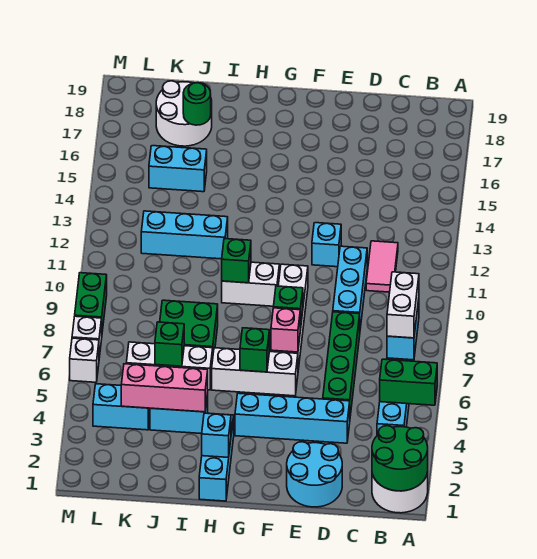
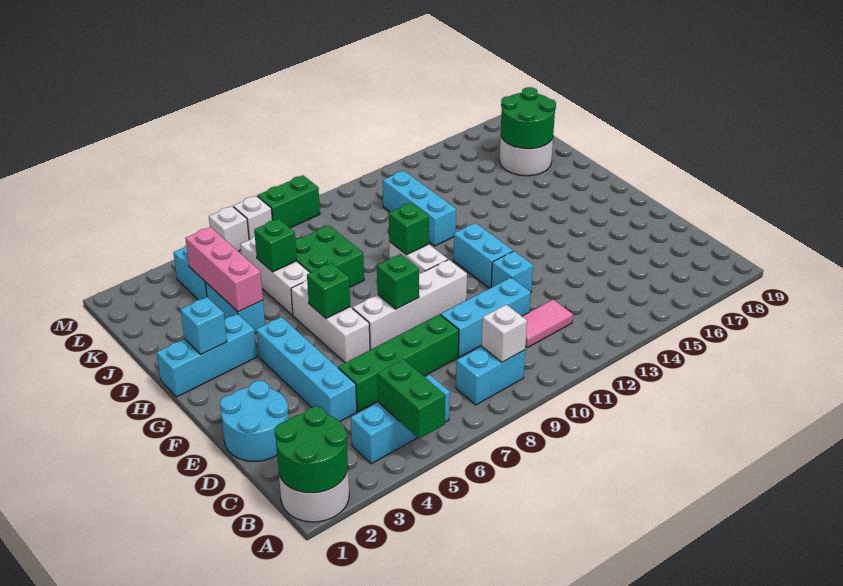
white 1x2 brick [387,272,419,338] -> white 1x1 brick [482,305,527,362]
pink 1x1 brick [271,308,300,352] -> none
cyan 1x2 brick [149,146,207,192] -> cyan 1x2 brick moved to [454,223,513,288]
green 1x1 round brick [183,83,211,125] -> green 2x2 round brick [501,87,556,149]

